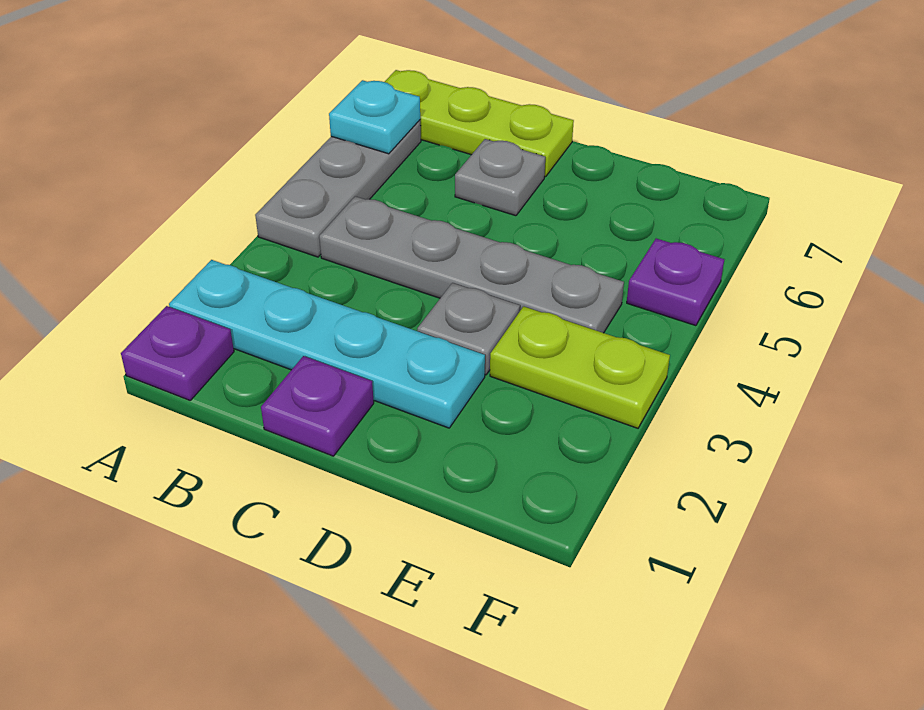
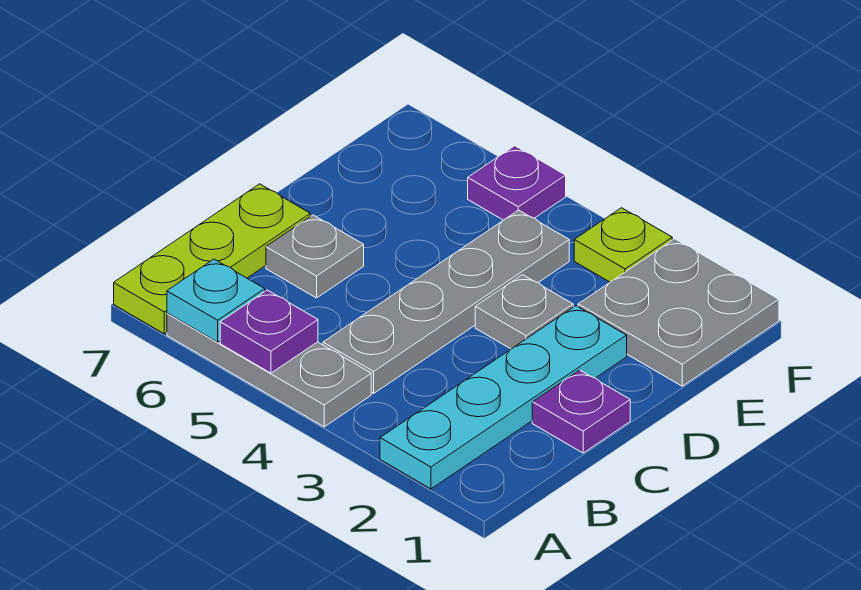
purple 1x1 plate [121,306,234,400] -> purple 1x1 plate moved to [220,290,318,373]
none -> grey 2x2 plate [578,239,779,386]
lime 1x2 plate [490,306,670,428] -> lime 1x1 plate [574,208,672,282]

